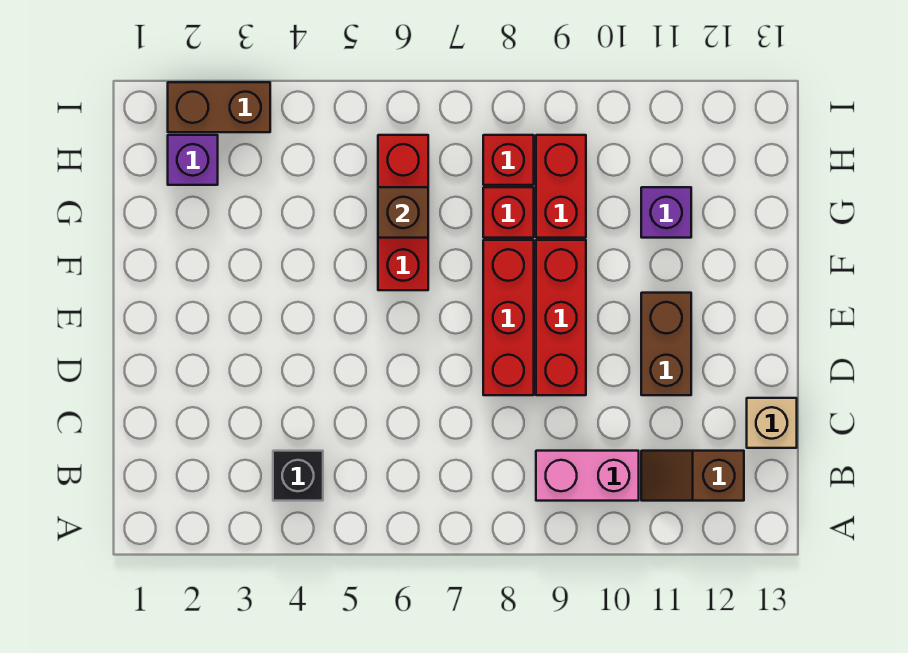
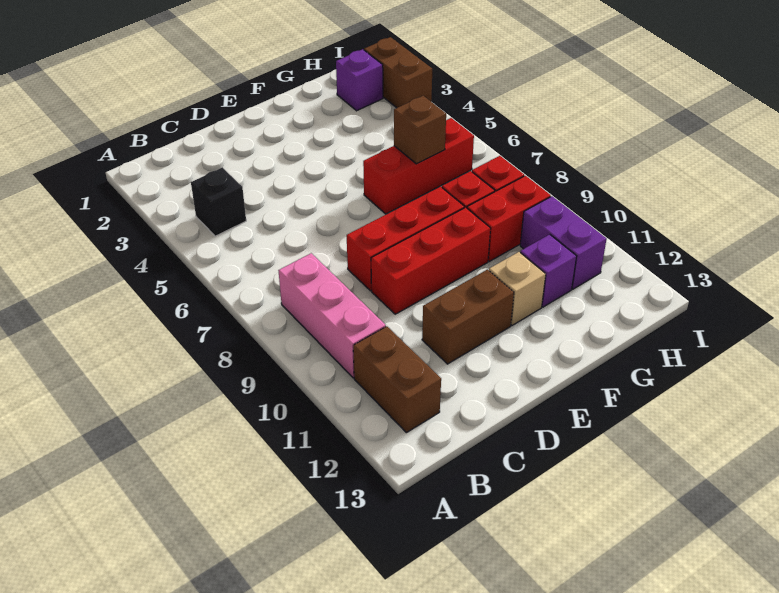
pink 1x2 brick [536,451,639,501] -> pink 1x3 brick [278,253,386,378]
brown 1x2 slope [641,451,744,501] -> brown 1x2 brick [353,326,441,433]
tan 1x1 brick [747,398,797,448] -> tan 1x1 brick moved to [489,252,546,325]
none -> purple 1x2 brick [520,196,606,289]

